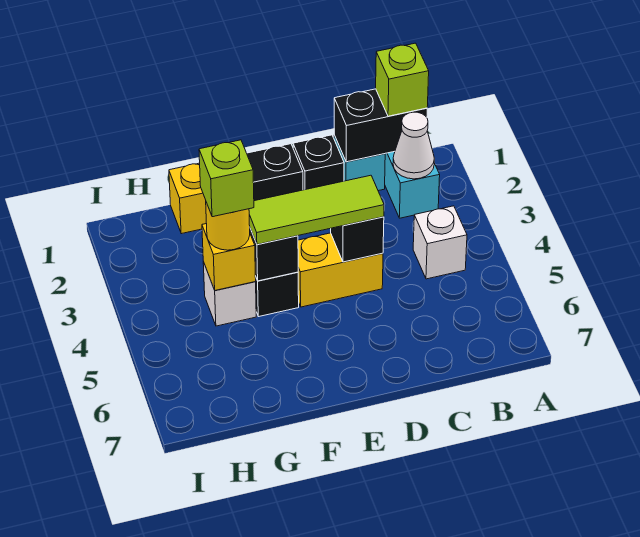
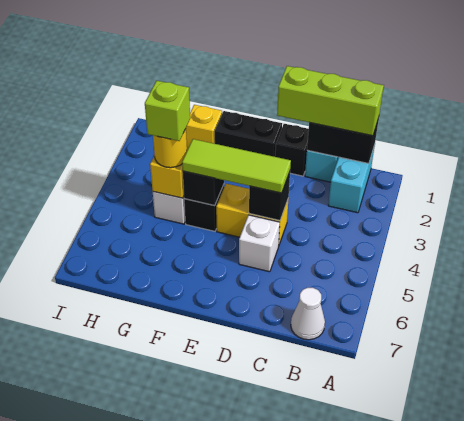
lime 1x1 brick [376,43,429,116] -> lime 1x3 brick [277,66,384,136]
white 1x1 cone [393,112,434,179] -> white 1x1 cone moved to [291,288,325,340]
white 1x1 brick [413,206,467,279] -> white 1x1 brick moved to [239,215,280,272]

